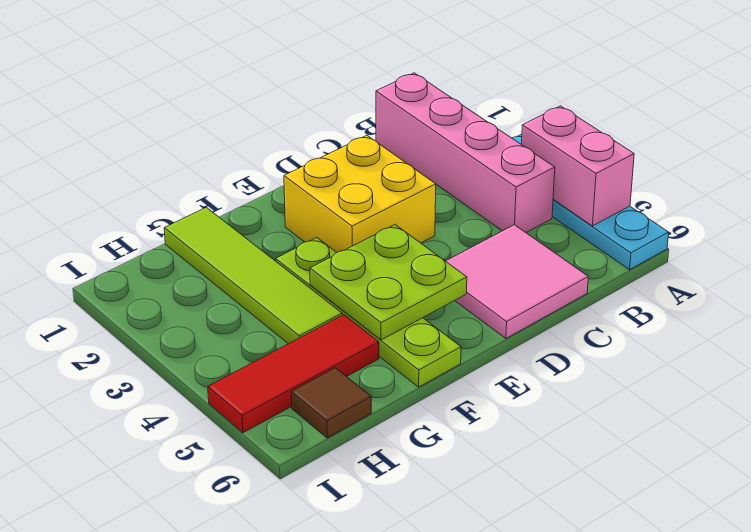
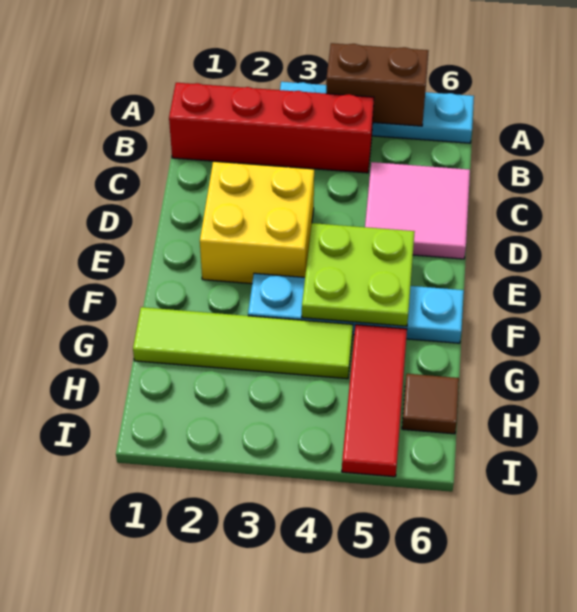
pink 1x2 brick [522,106,634,226] -> brown 1x2 brick [326,43,429,126]
pink 1x4 brick [376,73,555,232] -> red 1x4 brick [169,83,374,173]
lime 1x4 plate [275,238,461,387] -> cyan 1x4 plate [248,273,464,343]

